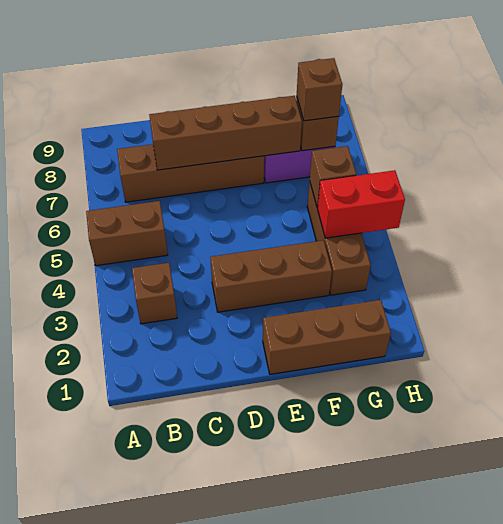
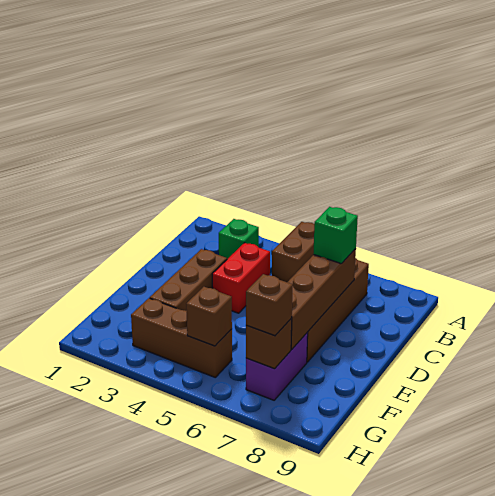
brown 1x1 brick [132,263,177,324] -> green 1x1 brick [219,219,259,259]
none -> green 1x1 brick [314,207,358,264]
brown 1x3 brick [263,300,391,374] -> none
red 1x2 brick [317,170,405,238] -> red 1x2 brick moved to [212,243,270,313]

